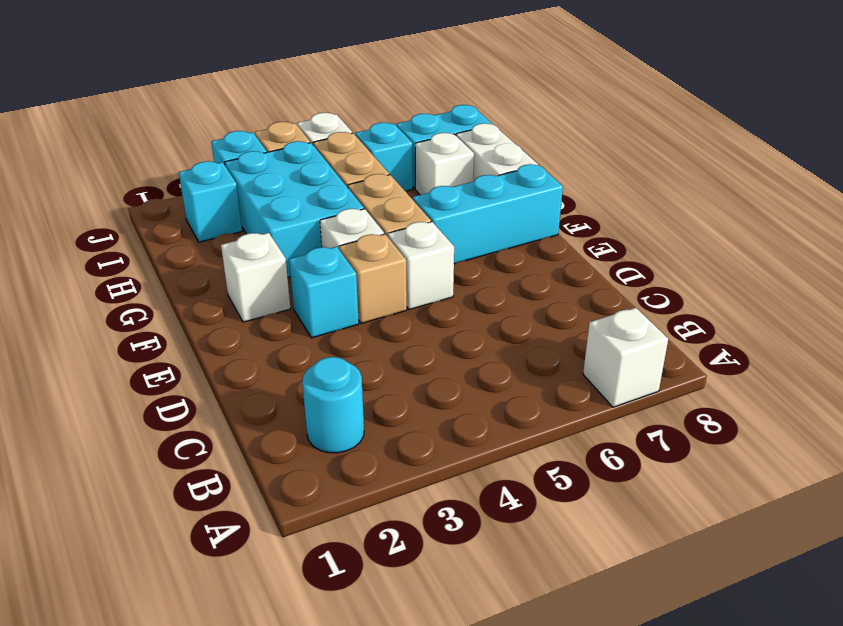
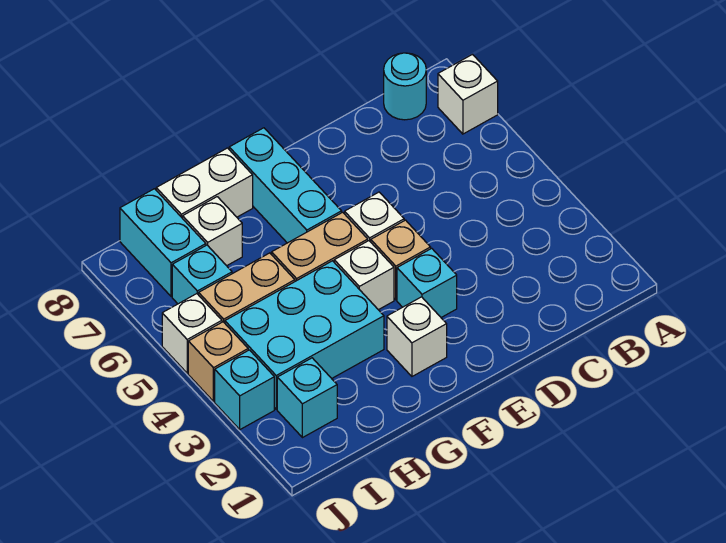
cyan 1x1 round brick [302,357,364,453] -> cyan 1x1 round brick moved to [384,53,426,120]

